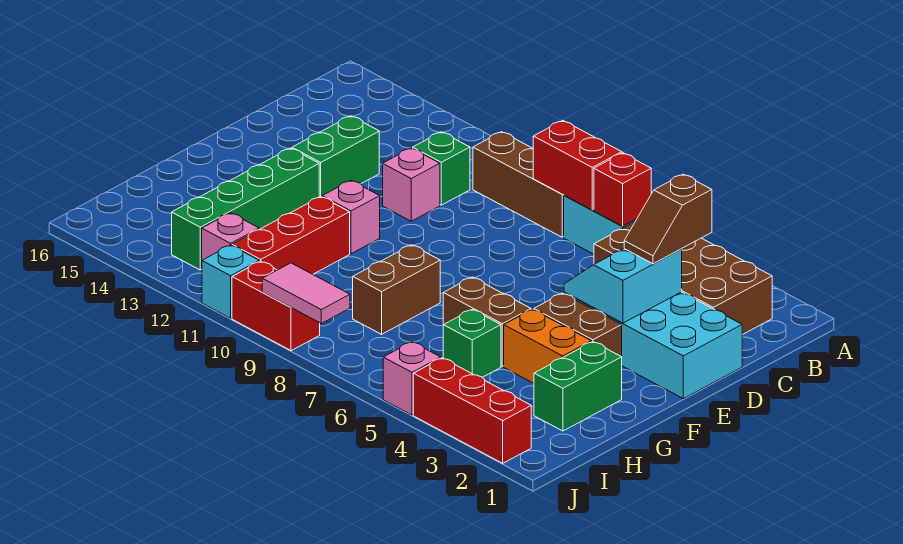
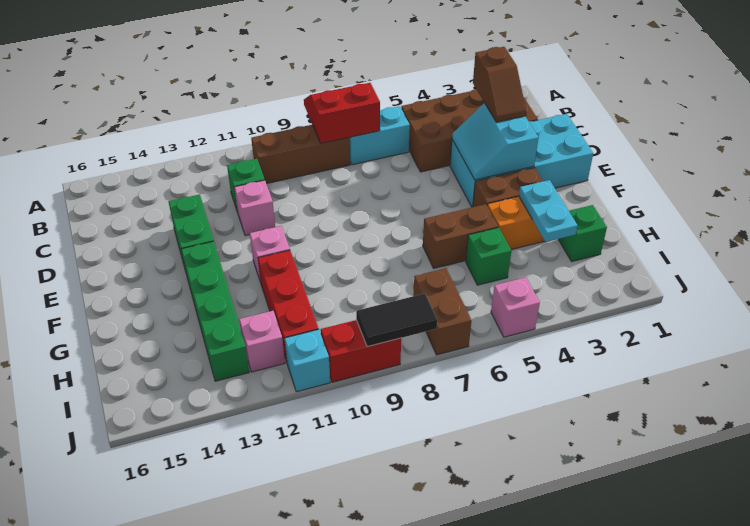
red 1x1 brick [594,153,651,226] -> none
green 1x2 brick [534,342,622,431] -> green 1x1 brick [558,205,607,261]
none -> cyan 1x2 plate [519,180,578,242]
brown 1x2 brick [353,245,440,334] -> brown 1x2 brick moved to [413,268,472,355]
red 1x3 brick [413,358,531,463] -> none
pink 1x2 tile [262,263,350,323] -> black 1x2 tile [356,294,437,347]

